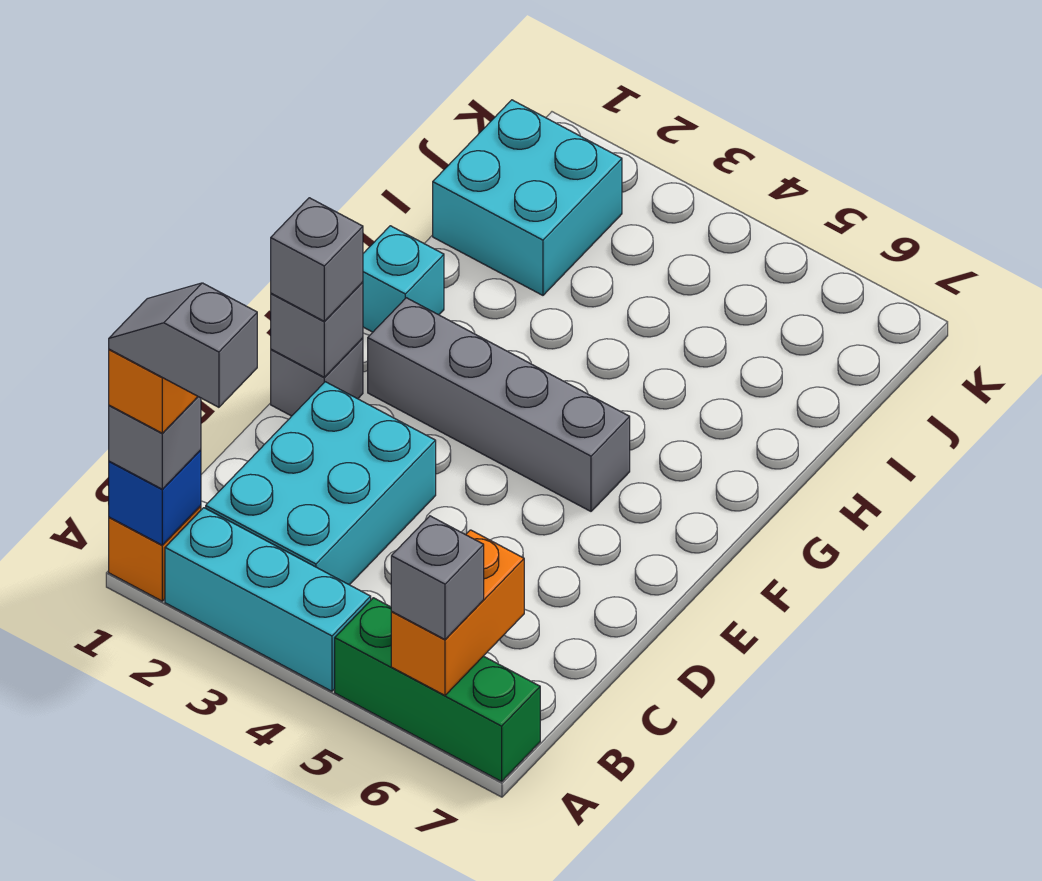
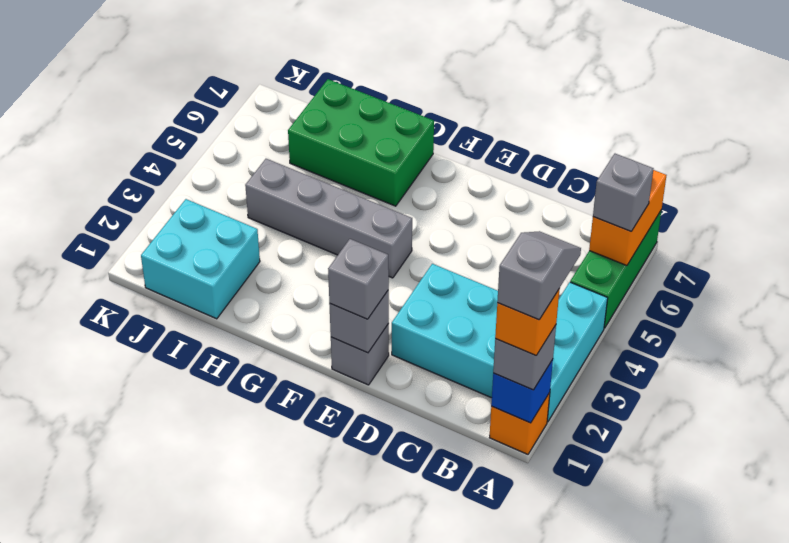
grey 1x2 slope [109,283,257,407] -> grey 1x2 slope turned to [497,231,581,320]
orange 1x2 brick [391,530,524,695] -> orange 1x2 brick turned to [589,170,666,266]
grey 1x4 brick [368,298,630,511] -> grey 1x4 brick turned to [245,159,412,278]
cyan 1x1 brick [363,226,444,332] -> none
none -> green 2x3 brick [288,79,434,206]

